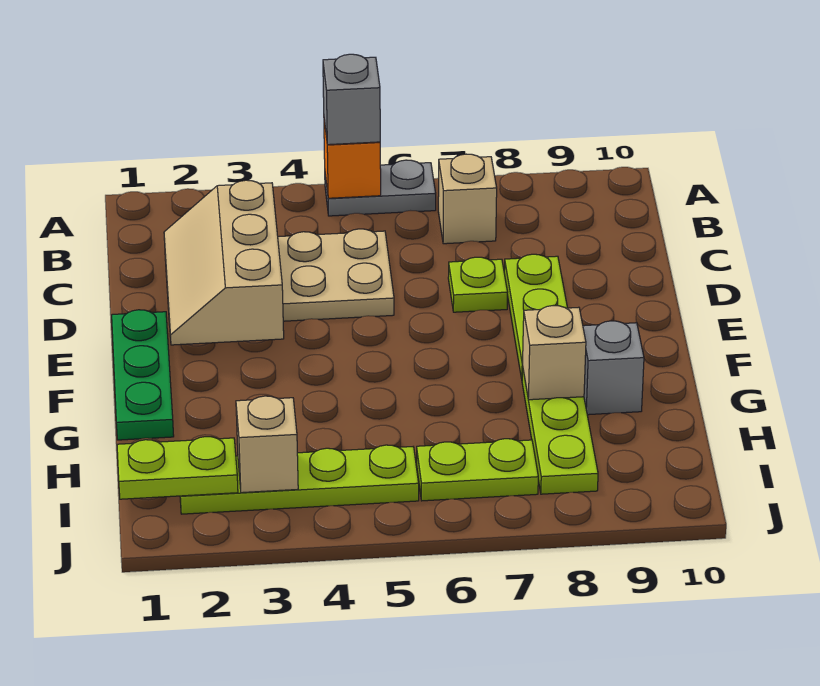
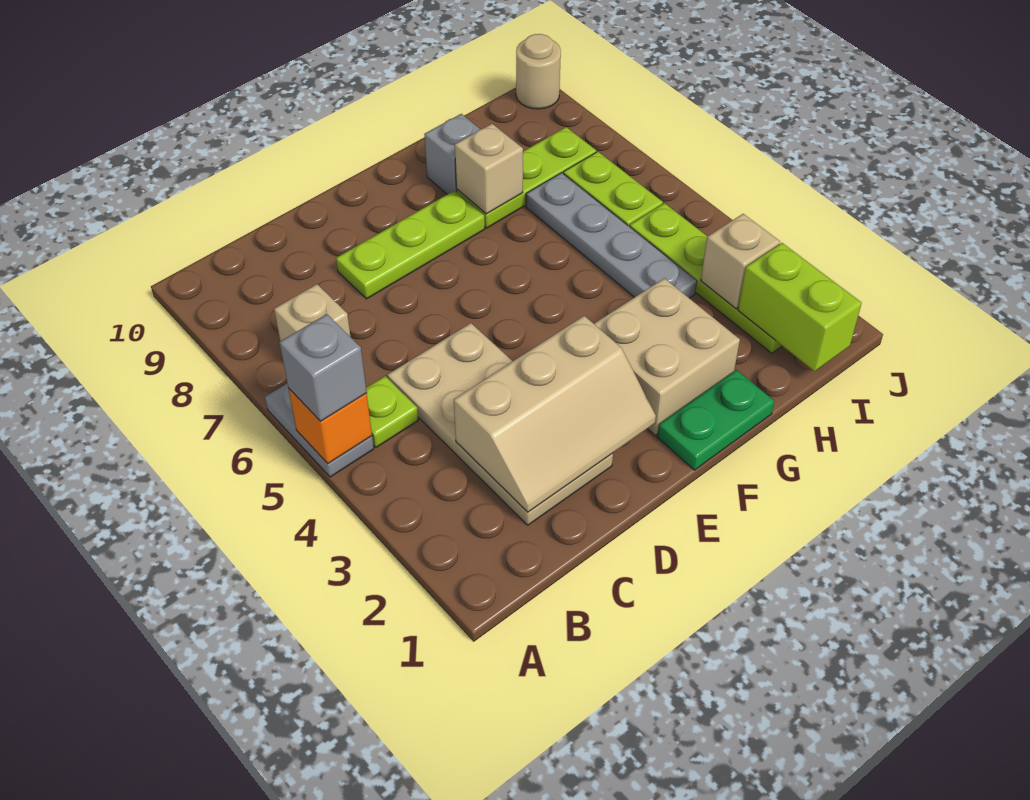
lime 1x1 plate [448,257,507,312] -> lime 1x1 plate moved to [366,376,418,447]
green 1x3 plate [112,310,174,440] -> green 1x2 plate [657,370,774,470]
none -> tan 2x2 brick [594,278,740,435]
none -> grey 1x4 plate [526,173,697,298]
lime 1x2 plate [117,437,238,499] -> lime 1x2 brick [738,243,862,371]
none -> tan 1x1 round brick [516,34,561,109]

